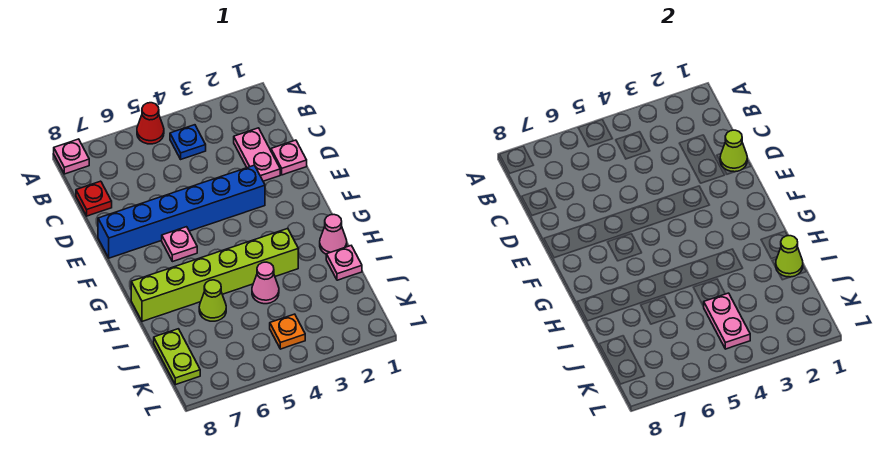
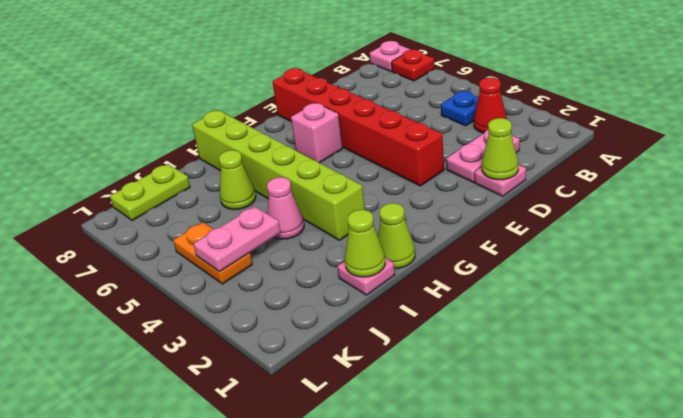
red 1x1 cone [137,103,164,144] -> red 1x1 cone moved to [474,77,507,133]
red 1x1 plate [76,181,112,216] -> red 1x1 plate moved to [392,49,434,81]
blue 1x6 brick [98,165,265,258] -> red 1x6 brick [272,68,444,186]
pink 1x1 plate [162,227,197,262] -> pink 1x1 brick [291,103,343,163]
pink 1x1 cone [320,215,347,254] -> lime 1x1 cone [378,203,415,269]
orange 1x1 plate [270,314,305,349] -> orange 1x2 plate [173,222,252,284]

